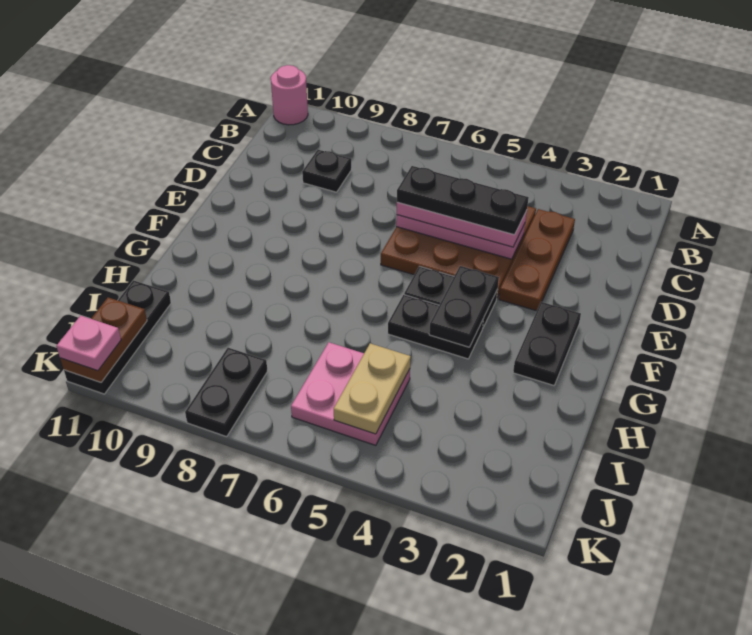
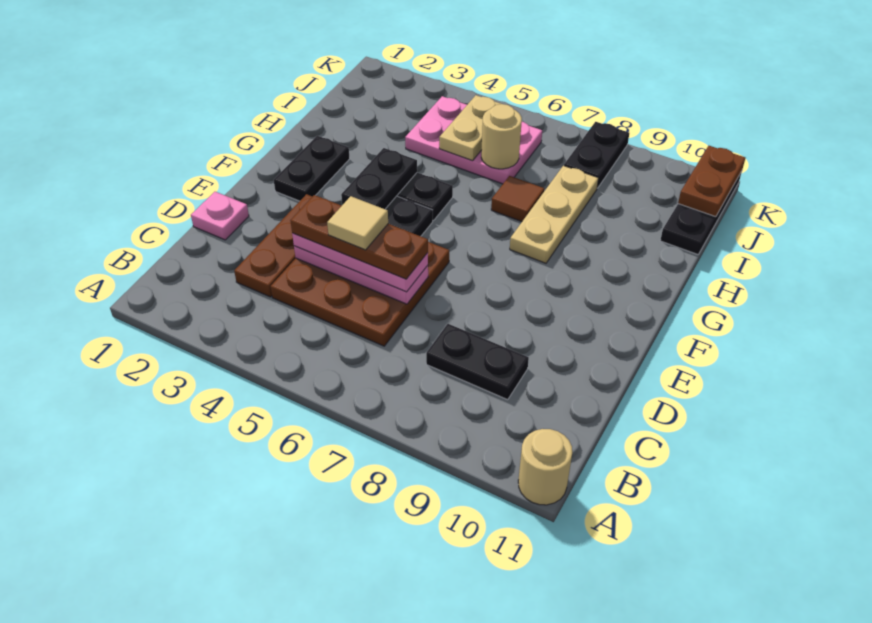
pink 1x1 round brick [271,65,308,125] -> tan 1x1 round brick [518,429,572,505]
black 1x1 plate [302,150,351,192] -> black 1x2 plate [426,324,529,400]
black 1x3 plate [397,166,529,235] -> brown 1x3 plate [290,195,428,279]
none -> tan 1x1 tile [327,196,388,250]
none -> tan 1x3 plate [510,166,598,263]
none -> brown 1x1 tile [491,176,544,222]
pink 2x2 plate [291,342,410,445] -> pink 2x3 plate [405,96,542,184]
none -> tan 1x1 round brick [481,104,522,169]
pink 1x1 plate [56,316,121,371] -> pink 1x1 plate moved to [191,192,249,240]

